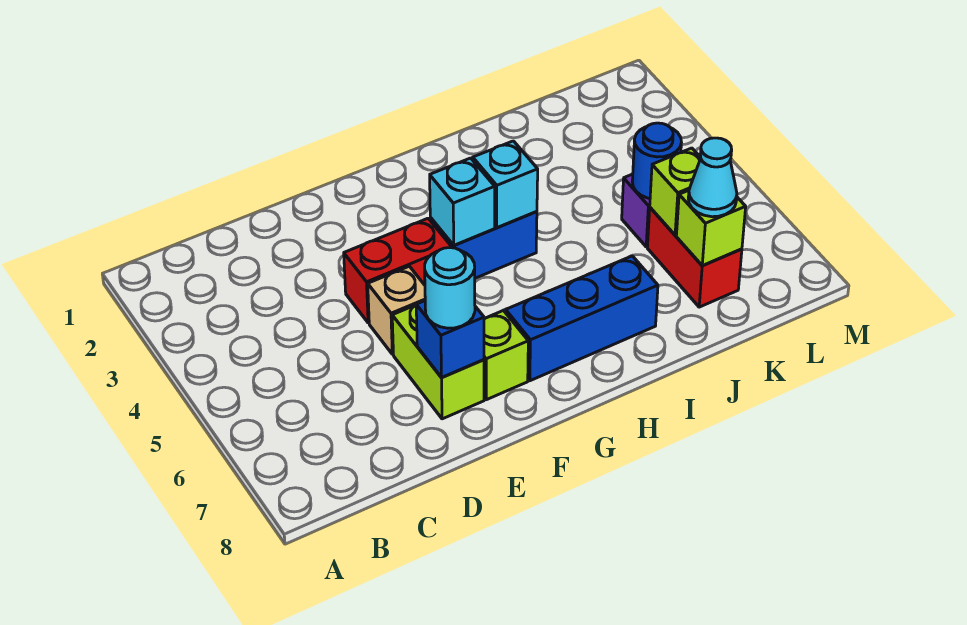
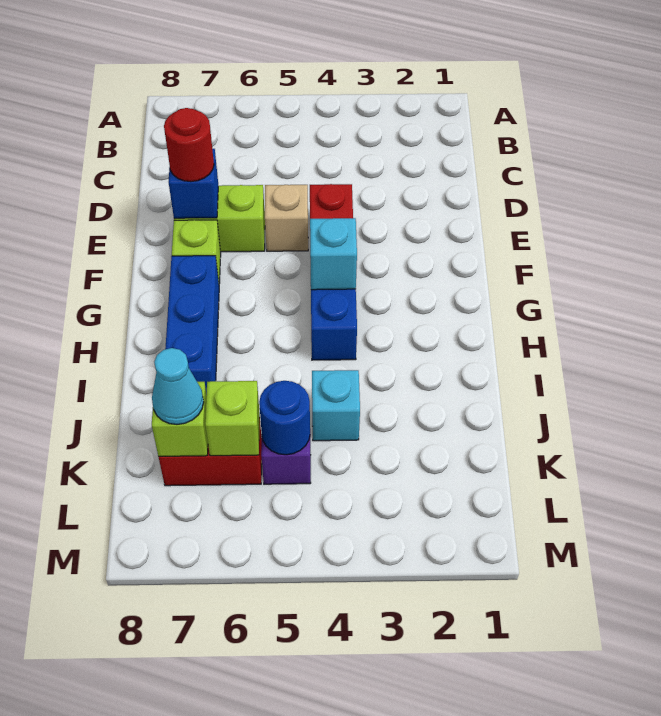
cyan 1x1 round brick [425,248,475,328] -> red 1x1 round brick [164,108,214,182]
cyan 1x1 brick [473,141,538,228] -> cyan 1x1 brick moved to [312,370,360,441]

